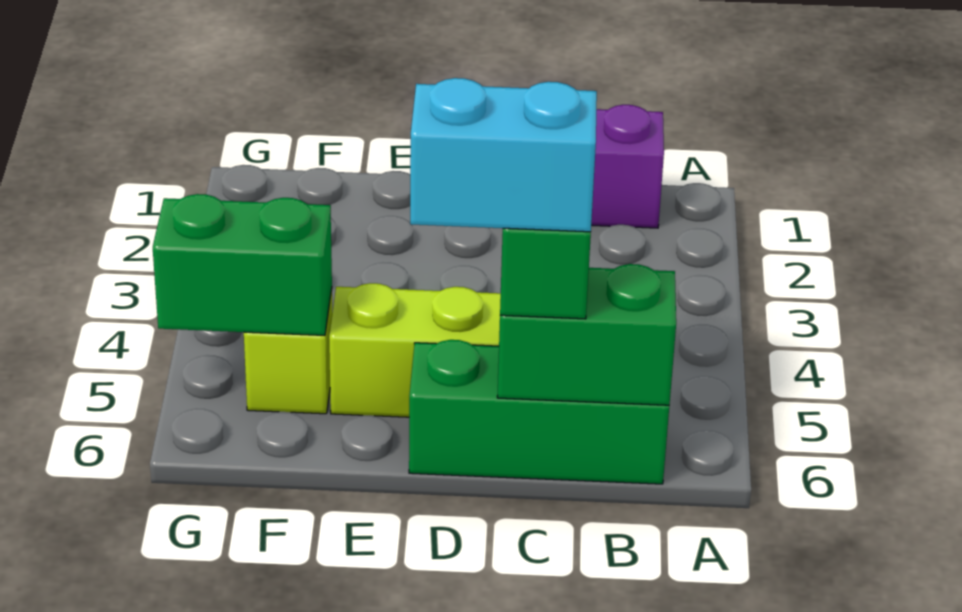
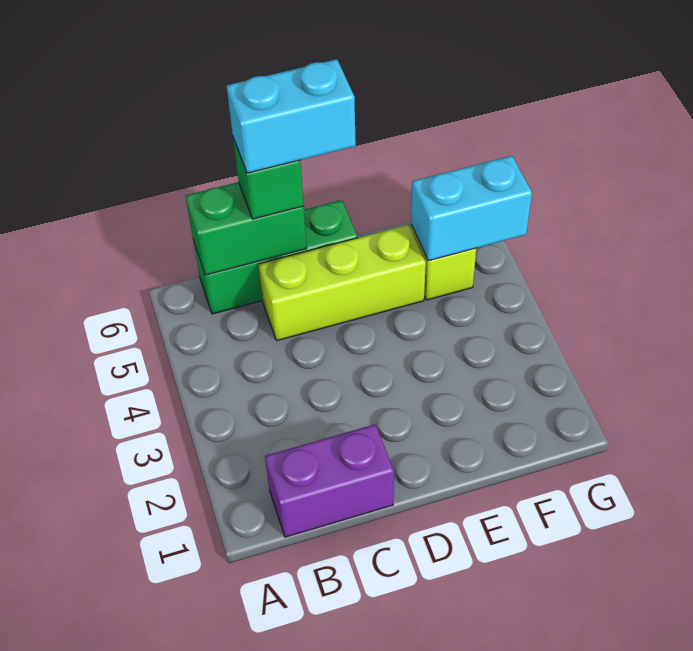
green 1x2 brick [153,194,332,335] -> cyan 1x2 brick [411,156,532,261]

